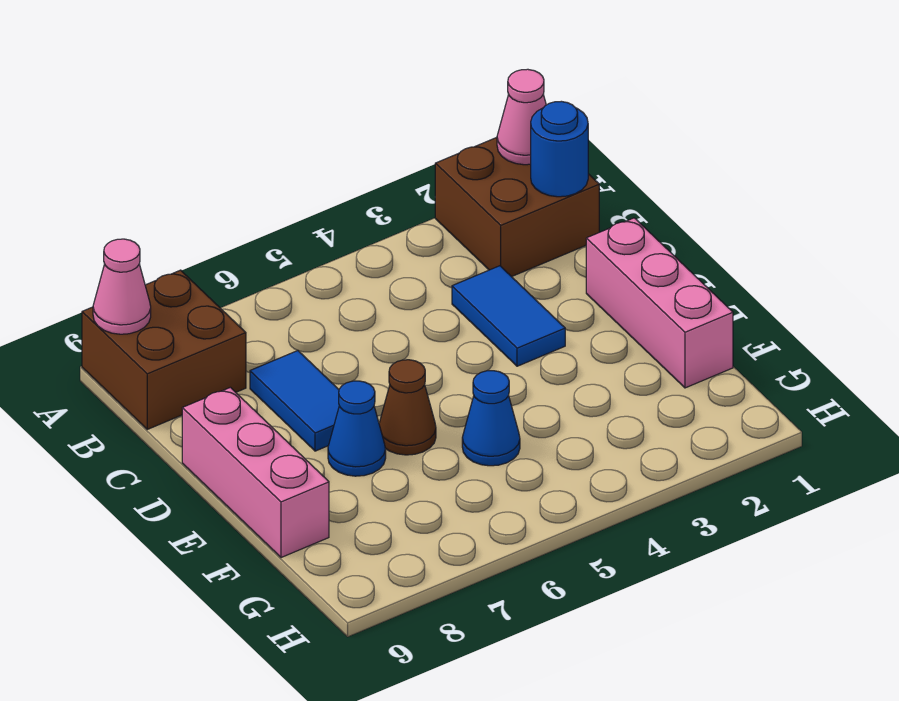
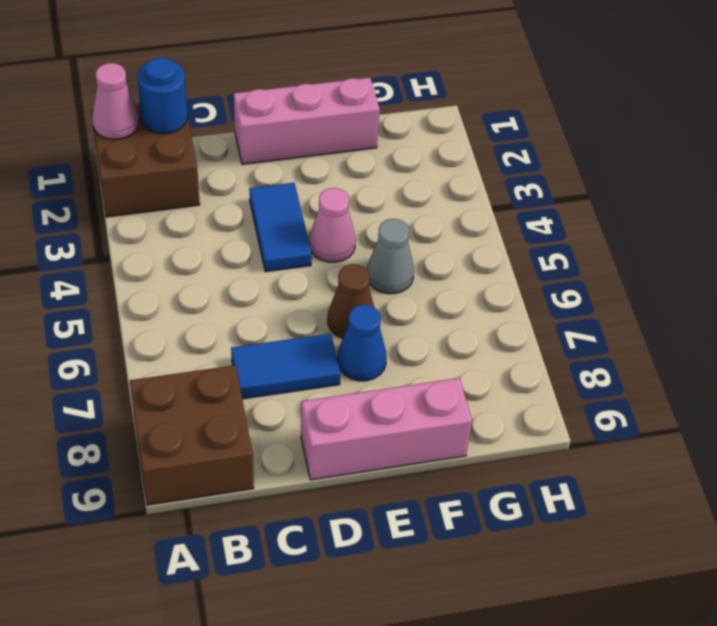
pink 1x1 cone [93,239,151,334] -> pink 1x1 cone moved to [309,188,356,262]
blue 1x2 tile [452,266,565,366] -> blue 1x2 tile turned to [249,183,312,272]
blue 1x1 cone [462,371,520,466] -> grey 1x1 cone [367,219,414,294]

